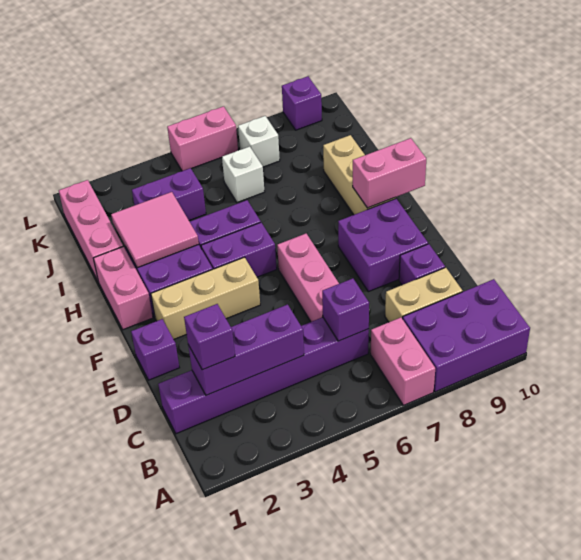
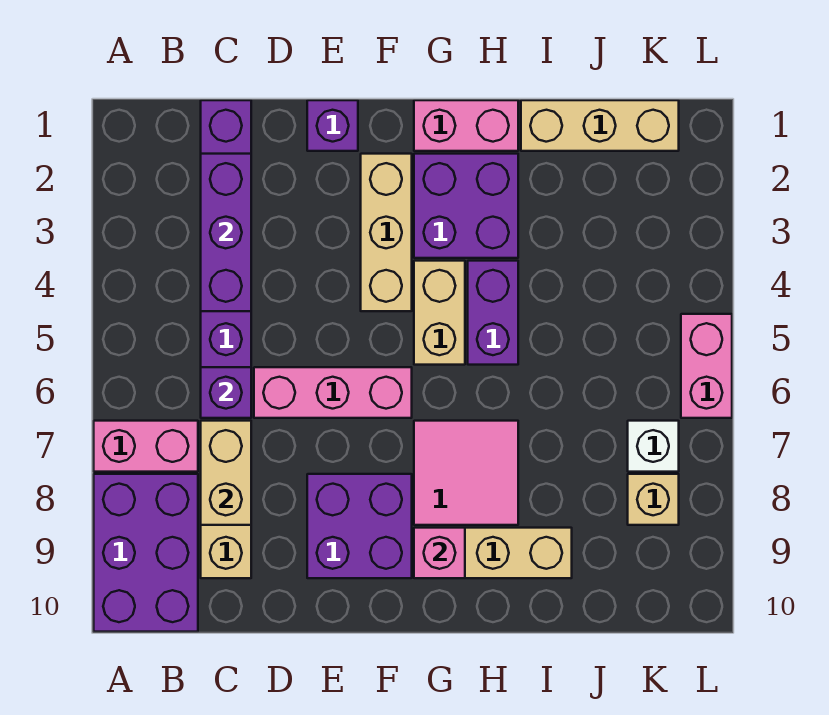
purple 1x1 brick [184,304,235,370] -> none
none -> tan 1x2 brick [201,421,251,525]
purple 1x1 brick [399,244,445,285] -> none
purple 1x2 brick [201,223,277,277] -> tan 1x2 brick [414,261,465,365]
pink 1x2 brick [353,138,426,208] -> pink 1x1 brick [414,528,465,578]
pink 2x2 tile [111,192,199,268] -> pink 2x2 tile moved to [414,421,518,525]
pink 1x3 brick [59,180,123,281] -> tan 1x3 brick [521,100,679,151]
purple 1x2 brick [132,168,206,221] -> none
white 1x1 brick [222,146,265,203] -> none
none -> tan 1x1 brick [628,474,679,525]
purple 1x1 brick [282,76,322,130] -> none

